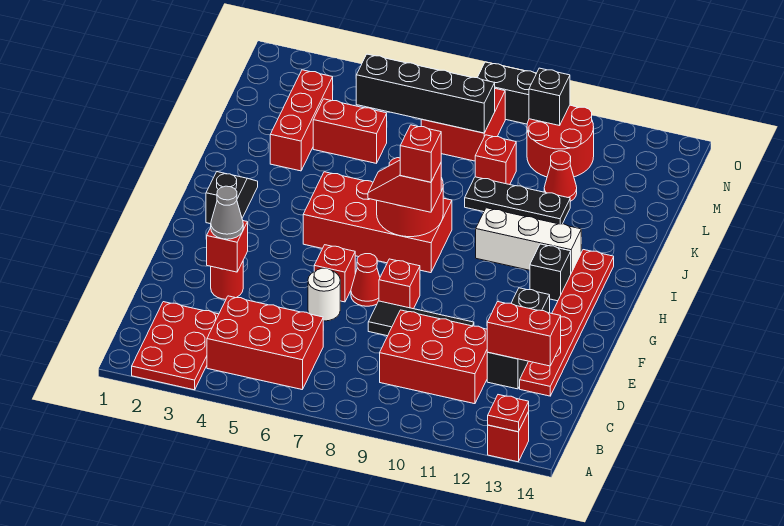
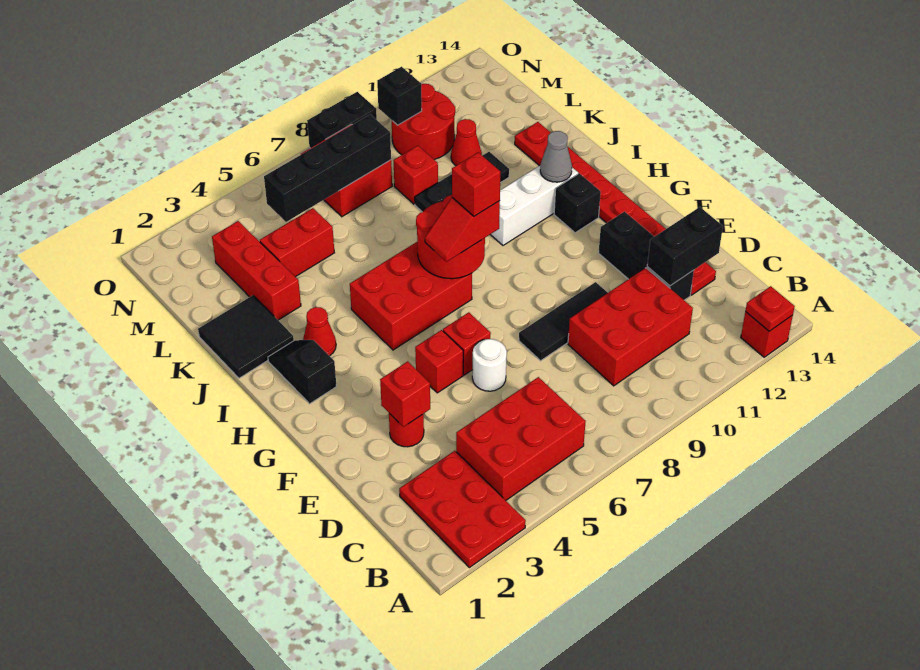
red 1x2 brick [487,301,561,366] -> black 1x2 brick [647,207,723,286]
red 1x6 plate [520,250,614,396] -> red 1x8 plate [515,122,716,295]
grey 1x1 cone [211,186,243,239] -> grey 1x1 cone moved to [540,131,572,182]
red 1x1 cone [351,254,380,306] -> red 1x1 cone moved to [303,307,336,356]
red 1x1 brick [379,259,420,309] -> red 1x1 brick moved to [415,330,463,393]
red 2x4 brick [303,172,452,273] -> red 2x3 brick [350,242,472,350]
none -> black 2x2 tile [198,295,294,378]

